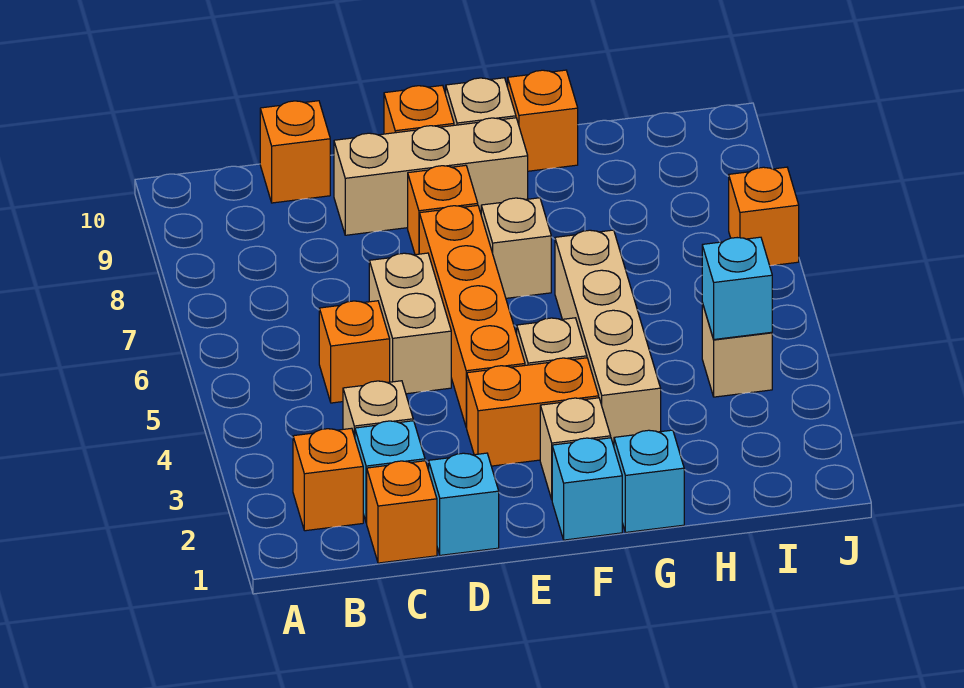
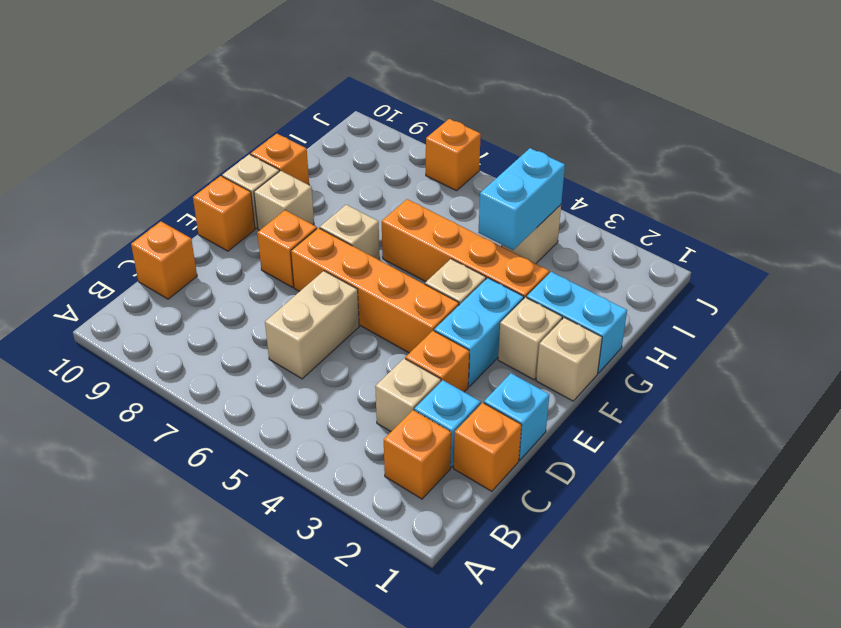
orange 1x1 brick [319,301,390,403] -> orange 1x1 brick moved to [405,331,469,392]
tan 1x2 brick [369,253,451,394] -> tan 1x2 brick turned to [265,271,359,379]
tan 1x3 brick [334,118,528,235] -> tan 1x1 brick [254,171,314,230]
orange 1x2 brick [466,358,599,466] -> cyan 1x2 brick [434,278,524,386]
cyan 1x1 brick [552,438,622,540] -> tan 1x1 brick [536,318,602,401]
cyan 1x1 brick [614,430,684,532] -> cyan 1x2 brick [527,272,627,373]
tan 1x4 brick [555,230,661,446] -> orange 1x4 brick [382,199,549,298]
cyan 1x1 brick [702,237,772,339] -> cyan 1x2 brick [478,148,565,250]

